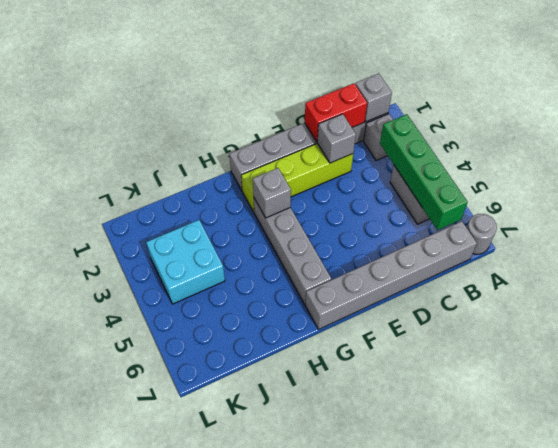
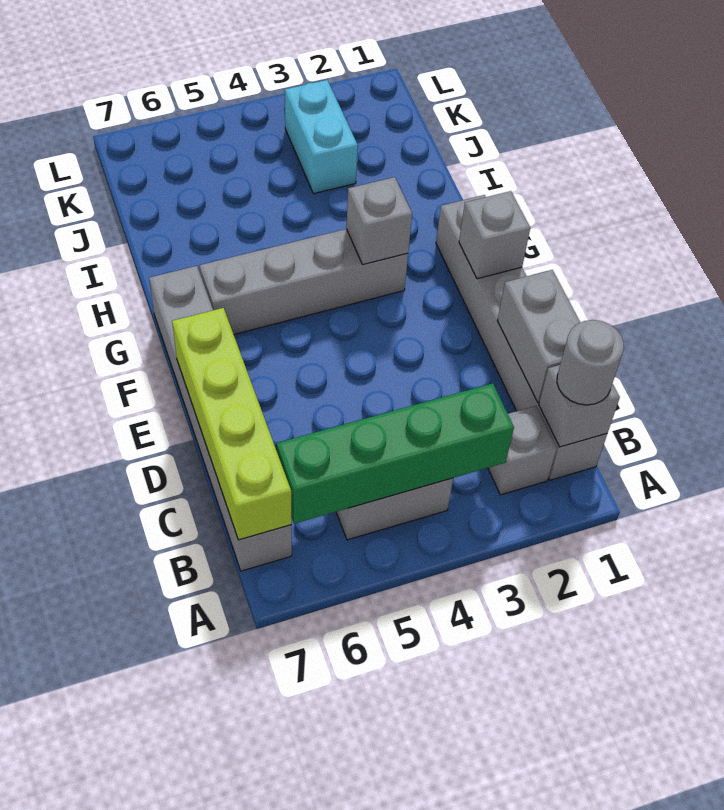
grey 1x1 round brick [467,214,497,254] -> grey 1x1 round brick moved to [557,320,624,405]
red 1x2 brick [305,84,367,142] -> grey 1x2 brick [497,270,580,402]
lime 1x4 brick [241,143,353,212] -> lime 1x4 brick moved to [172,308,291,540]
grey 1x1 brick [317,114,356,163] -> grey 1x1 brick moved to [459,191,530,279]
cyan 2x2 brick [146,220,225,304] -> cyan 1x2 brick [285,80,358,194]

